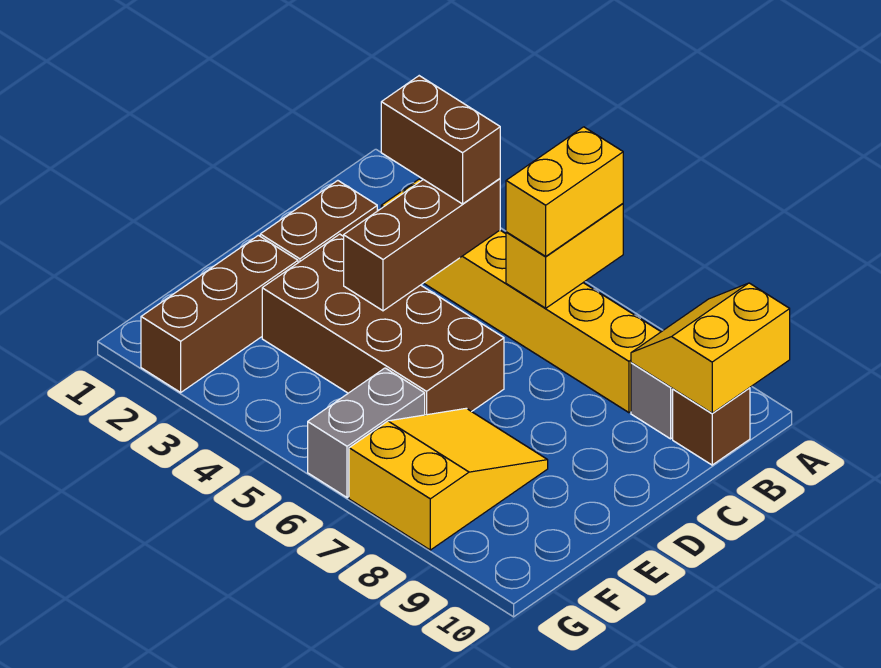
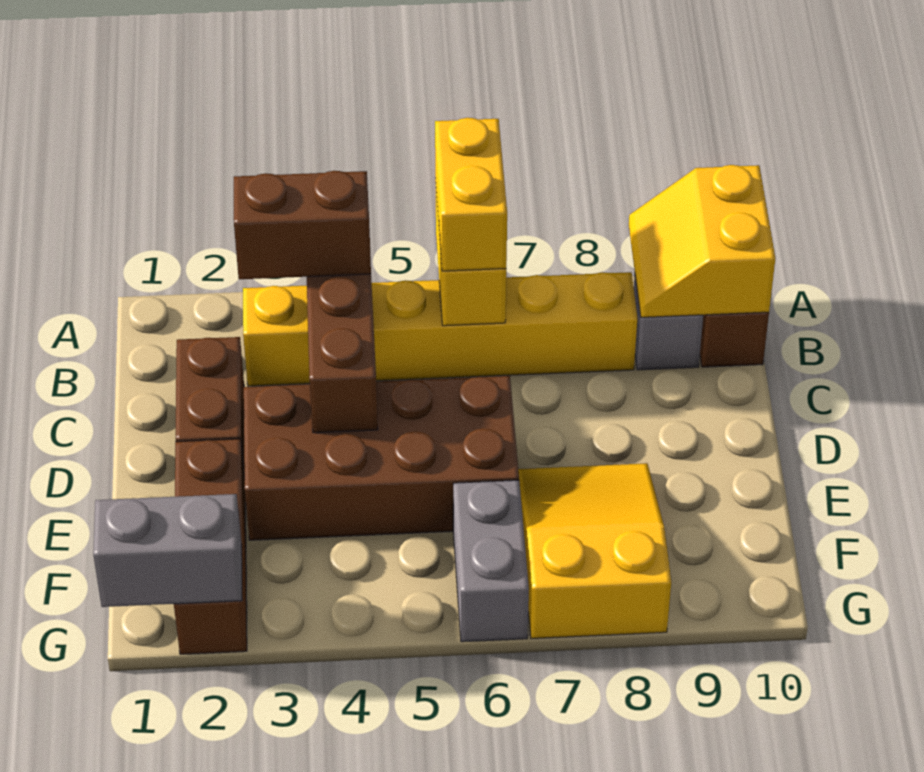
none -> grey 1x2 brick [93,494,242,607]

